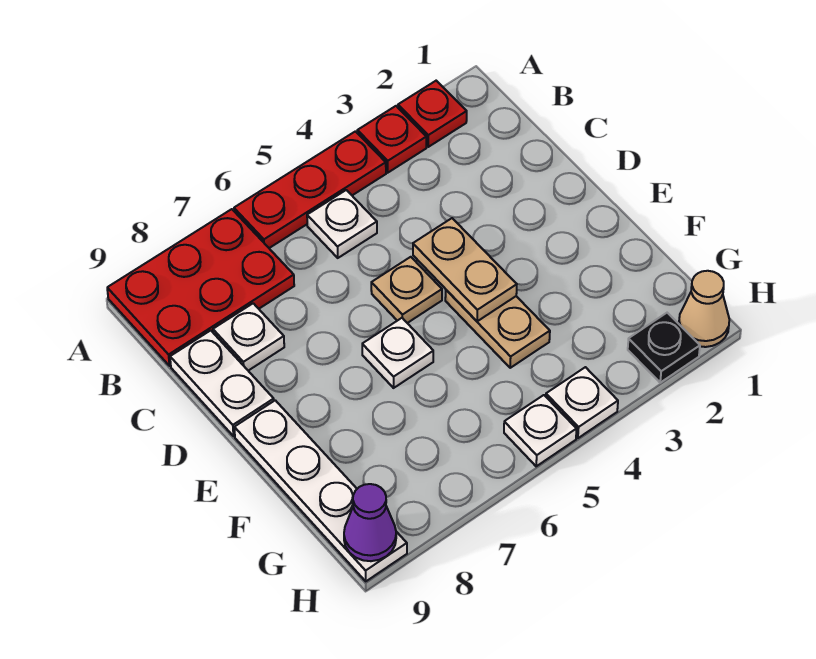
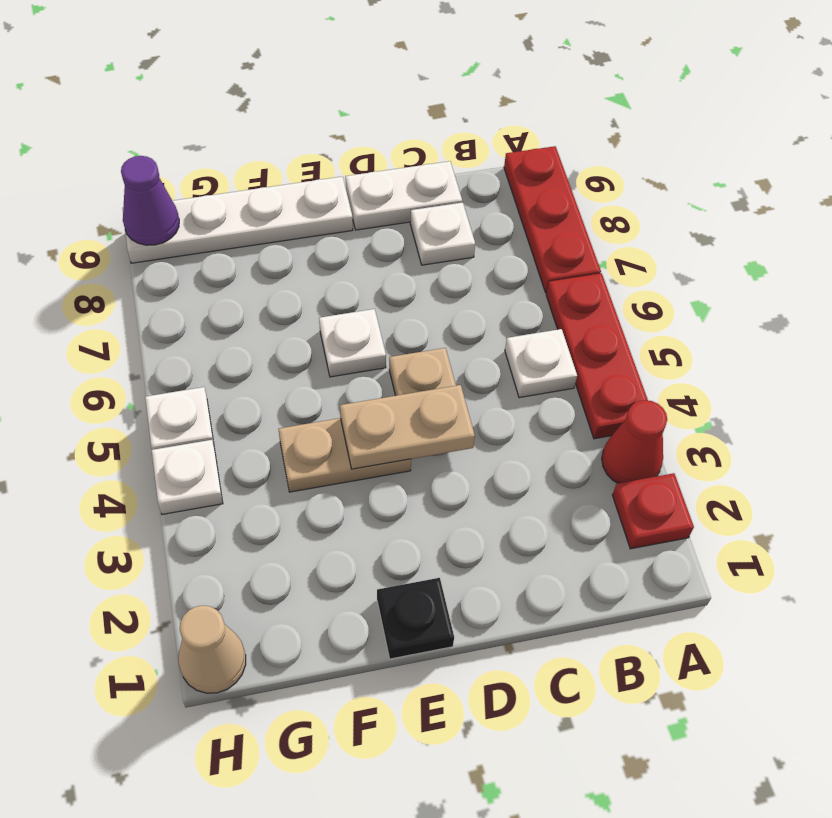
red 1x1 plate [357,106,426,173] -> red 1x1 cone [602,400,667,483]
red 2x3 plate [107,209,294,366] -> red 1x3 plate [504,146,601,293]
black 1x1 plate [628,313,700,383] -> black 1x1 plate moved to [377,578,454,659]

